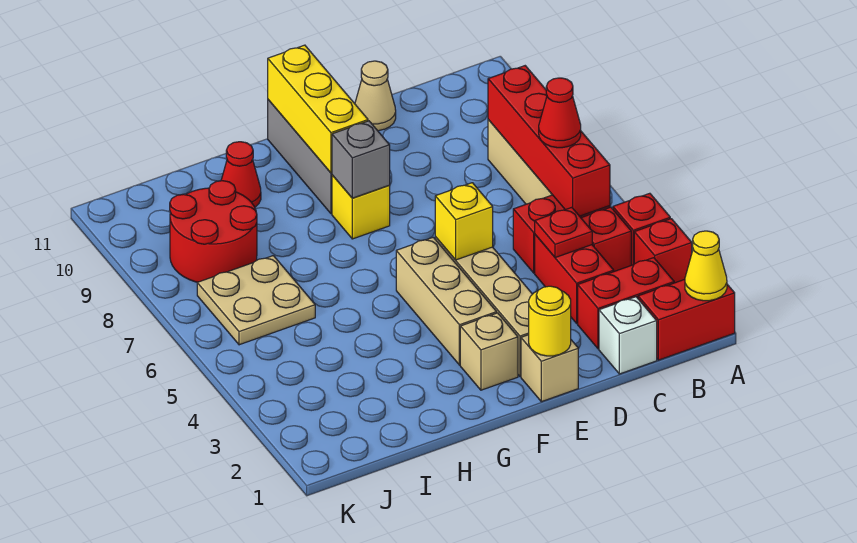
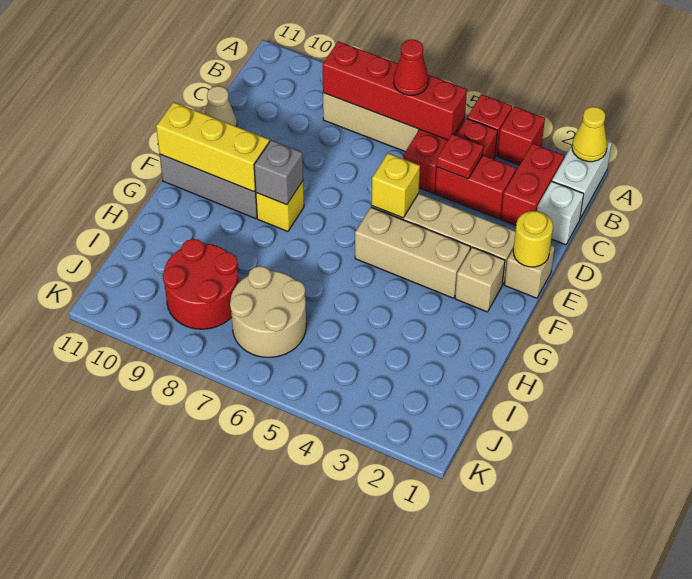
red 1x2 brick [638,279,735,360] -> white 1x2 brick [552,141,612,218]
red 1x1 cone [221,142,261,207] -> none
tan 2x2 plate [197,256,315,345] -> tan 2x2 round brick [230,266,306,357]

